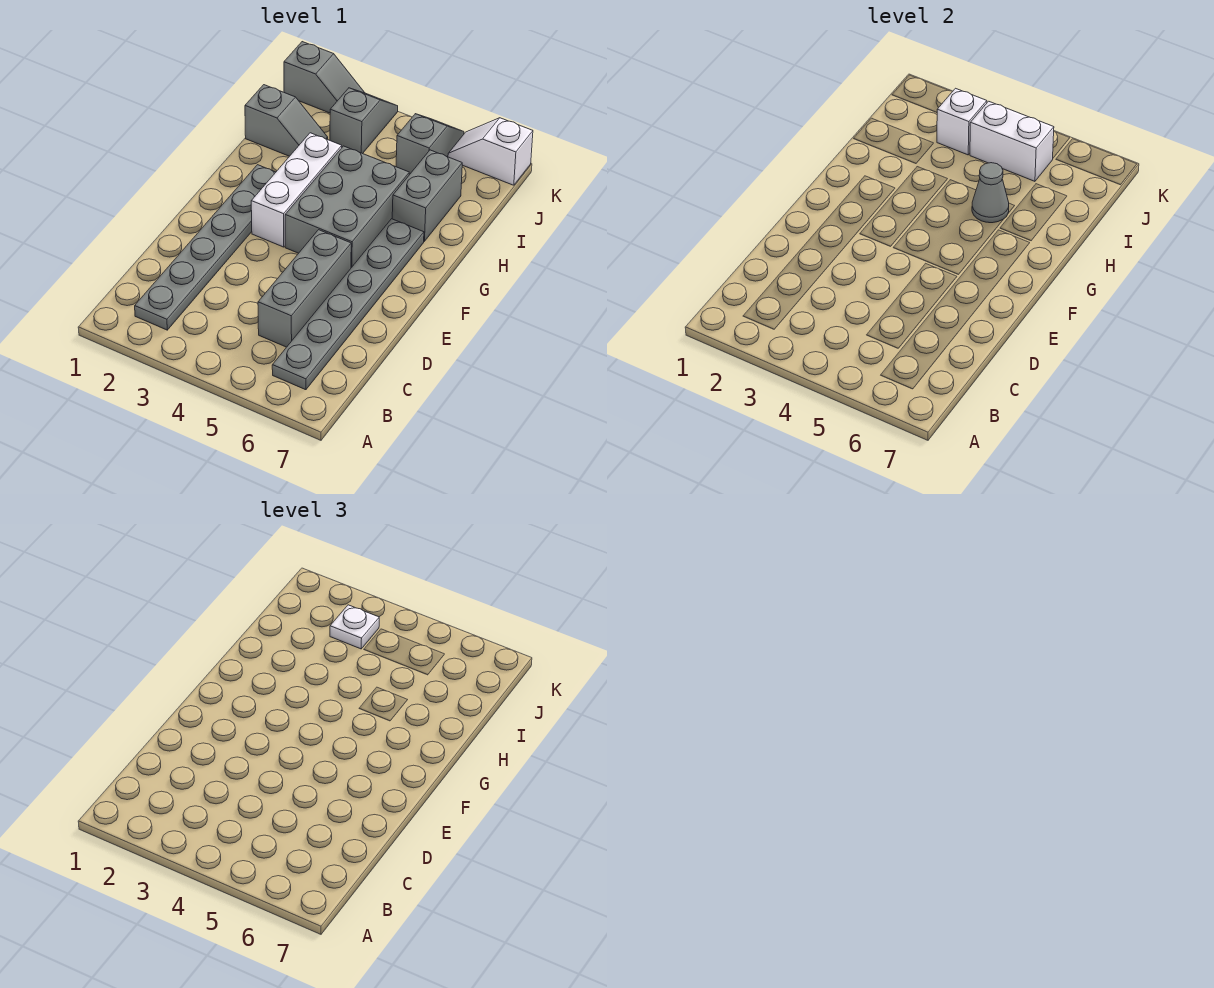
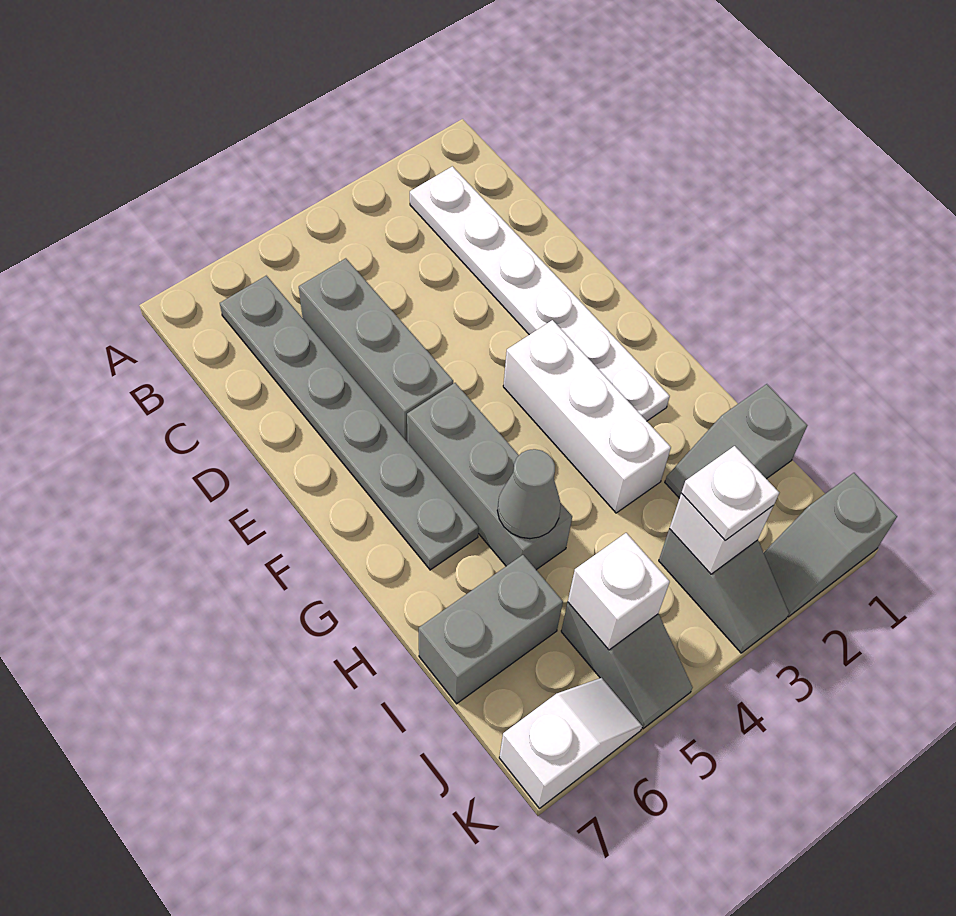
grey 1x6 plate [135,165,276,330] -> white 1x6 plate [410,166,670,421]
grey 2x3 brick [285,146,409,268] -> grey 1x3 brick [407,383,572,570]
grey 1x2 brick [392,150,462,241] -> grey 1x2 brick turned to [419,555,563,704]
white 1x2 brick [970,101,1054,181] -> white 1x1 brick [568,533,670,650]

